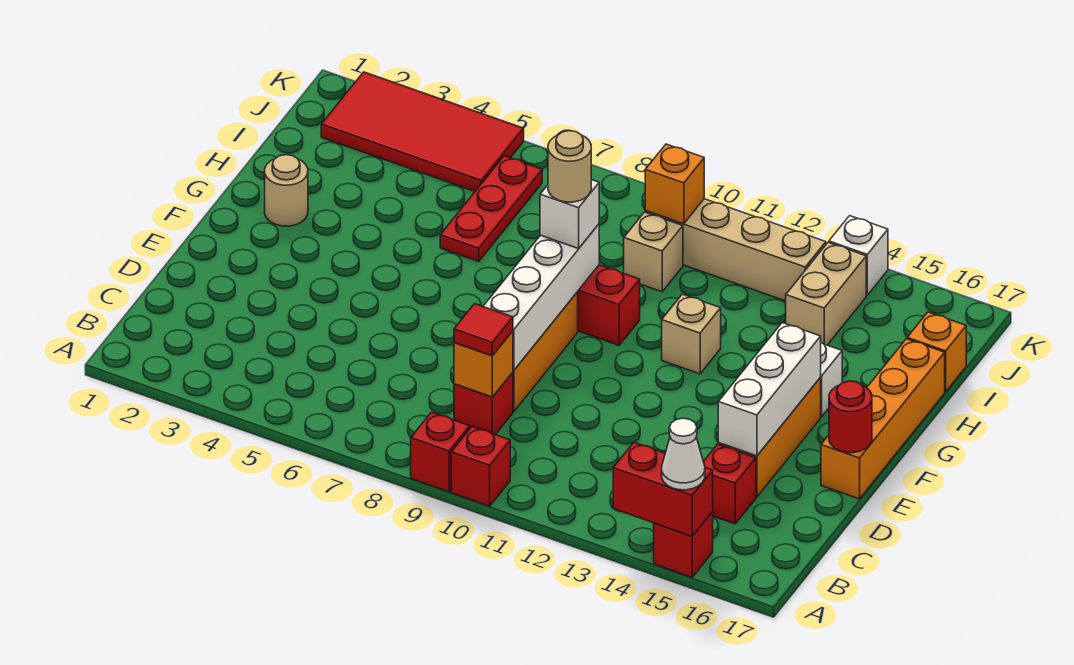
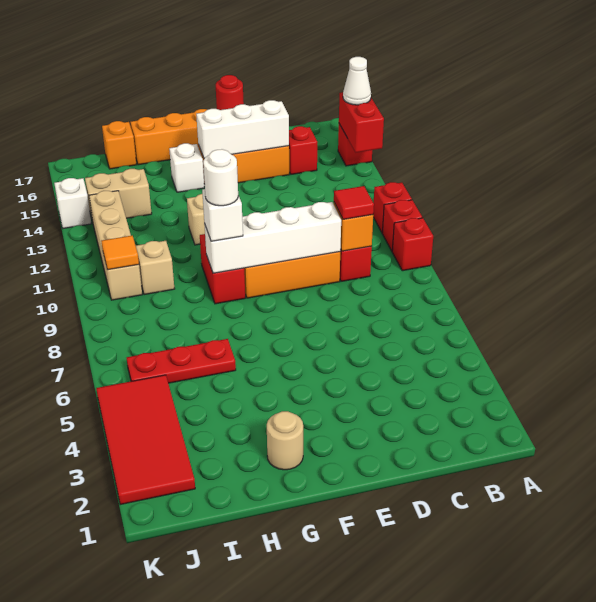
none -> red 1x1 brick [373,182,412,233]
tan 1x1 round brick [548,131,591,202] -> white 1x1 round brick [203,149,238,206]
orange 1x1 brick [645,144,704,224] -> orange 1x1 tile [102,236,139,270]

